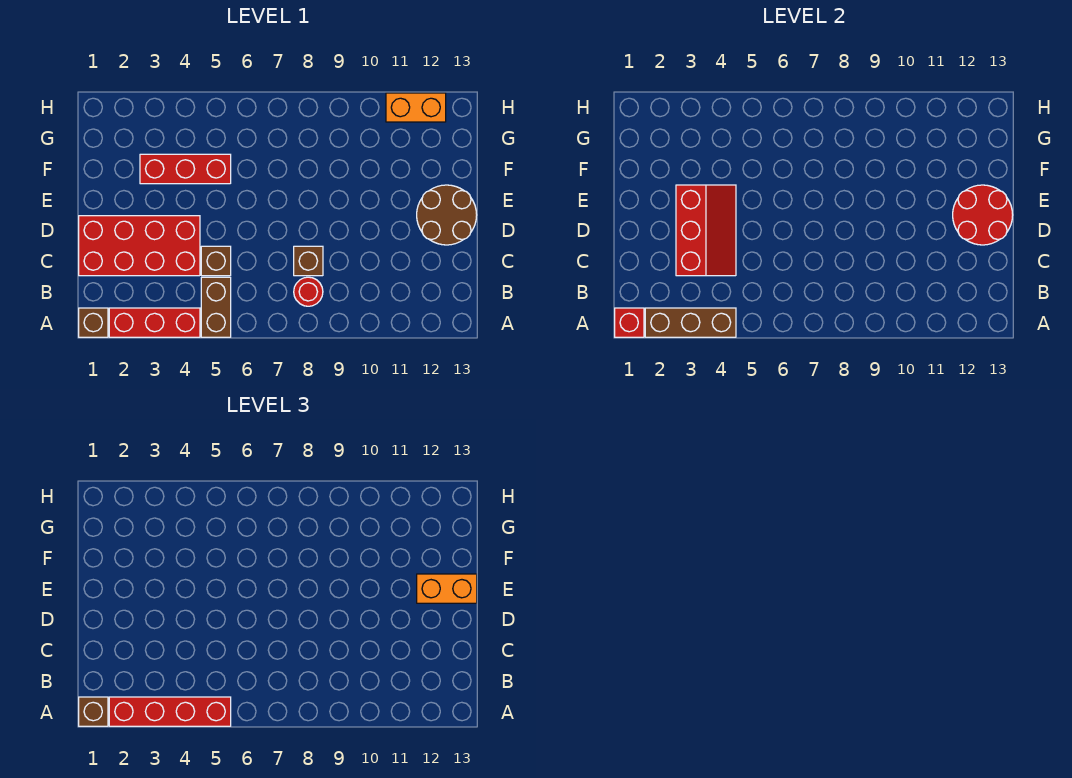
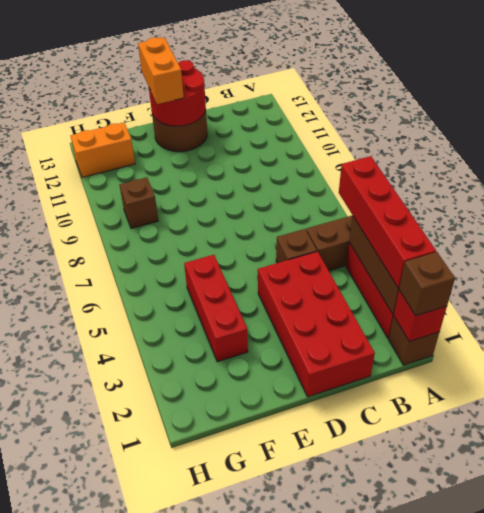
red 1x1 round brick [294,277,323,306] -> none
red 2x3 slope [676,185,736,276] -> none
brown 1x1 brick [294,246,323,276] -> brown 1x1 brick moved to [120,177,158,229]
orange 1x2 brick [386,93,446,122] -> orange 1x2 brick turned to [71,122,135,177]

